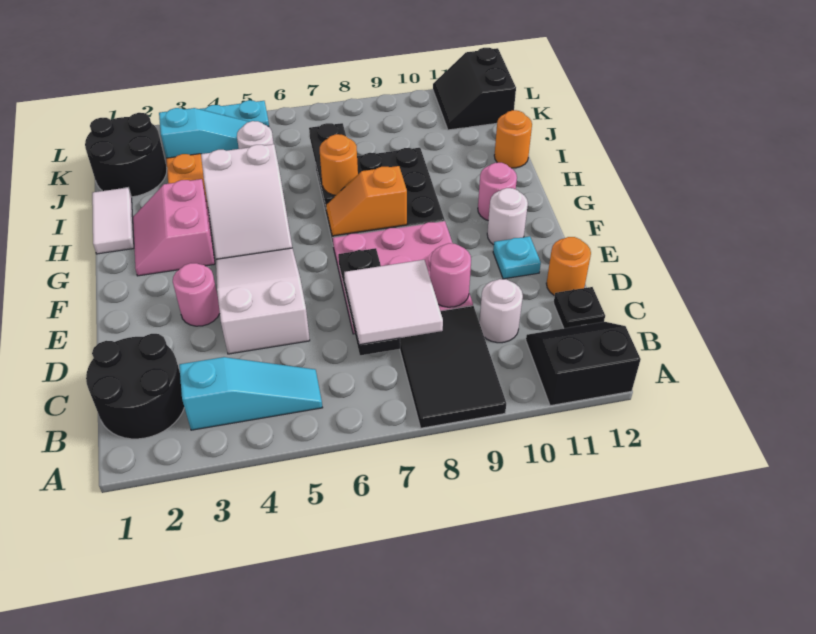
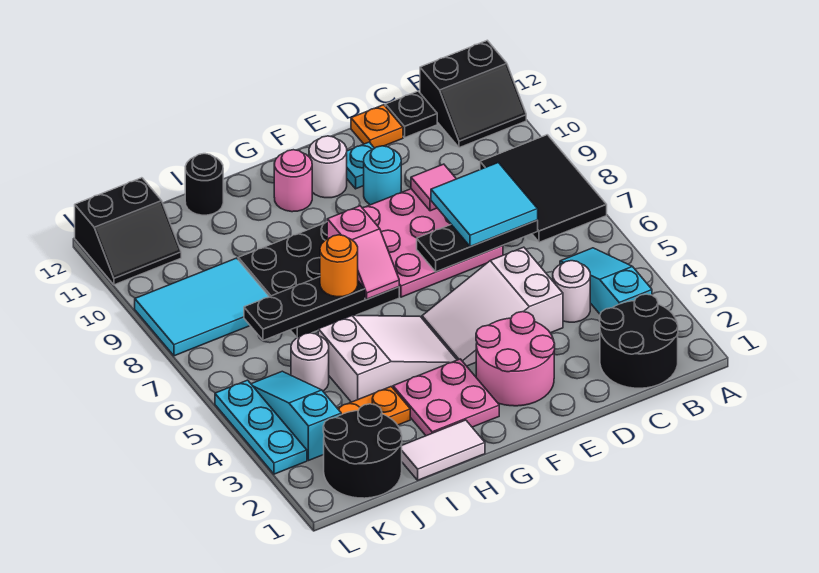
black 2x3 tile [400,306,506,428] -> black 2x3 tile turned to [480,135,607,242]
black 2x2 slope [526,322,641,406] -> black 2x2 slope turned to [420,40,526,148]
white 2x2 tile [344,260,443,345] -> cyan 2x2 tile [431,163,538,247]
white 1x1 round brick [479,279,523,343] -> white 1x1 round brick moved to [553,261,590,322]
pink 1x1 round brick [430,243,471,307] -> pink 1x1 tile [411,164,456,211]
orange 1x1 round brick [546,237,591,296] -> orange 1x1 plate [351,105,403,148]
pink 1x1 round brick [173,263,220,326] -> pink 2x2 round brick [476,312,555,406]
none -> cyan 1x1 round brick [364,146,401,205]
pink 2x2 slope [133,179,215,276] -> pink 2x2 plate [393,359,499,436]
orange 1x2 slope [326,166,407,236] -> pink 1x2 slope [327,206,399,299]
orange 1x1 round brick [494,110,532,168] -> black 1x1 round brick [185,154,223,215]
none -> cyan 2x3 tile [135,258,269,356]

